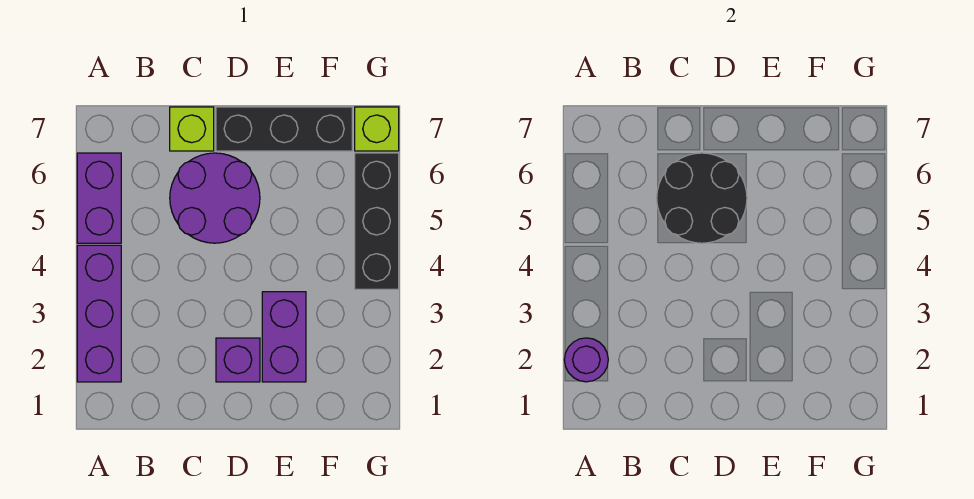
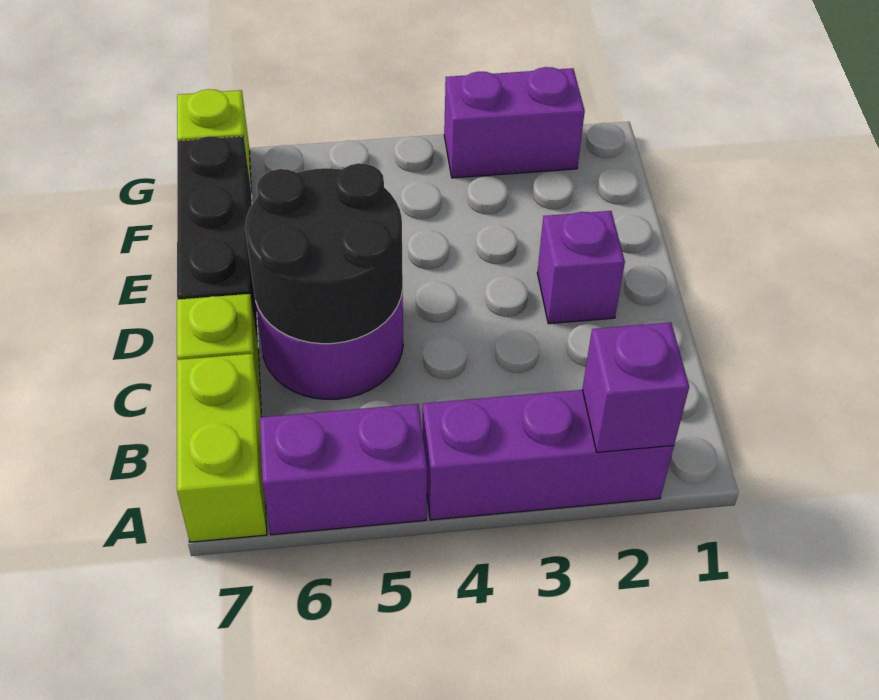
purple 1x1 round brick [564,338,608,382] -> purple 1x1 brick [582,322,689,452]
none -> lime 1x2 brick [177,354,267,542]
purple 1x2 brick [262,292,306,382] -> purple 1x2 brick moved to [444,67,585,178]
black 1x3 brick [355,153,399,289] -> none

